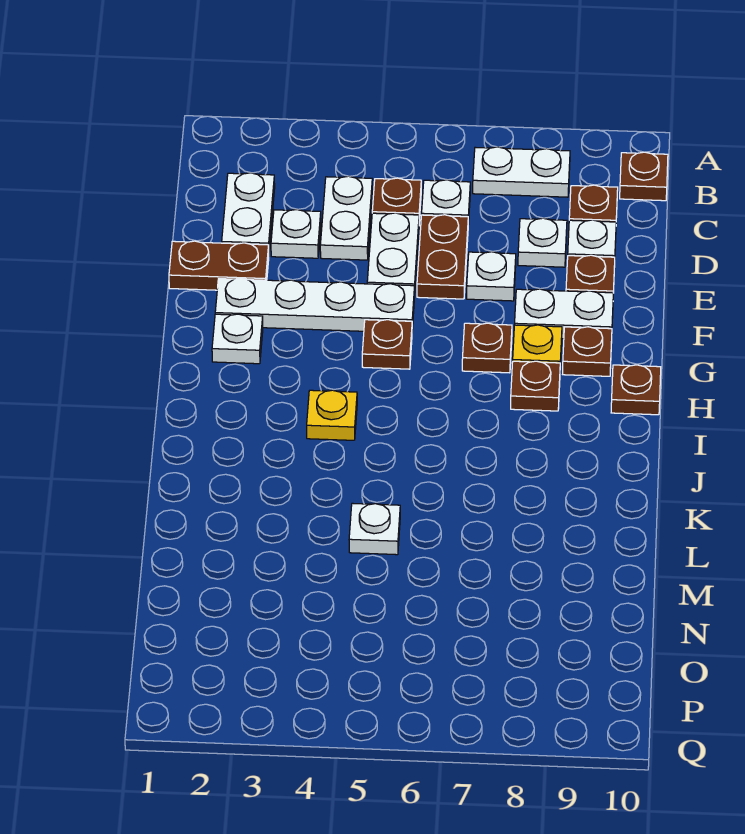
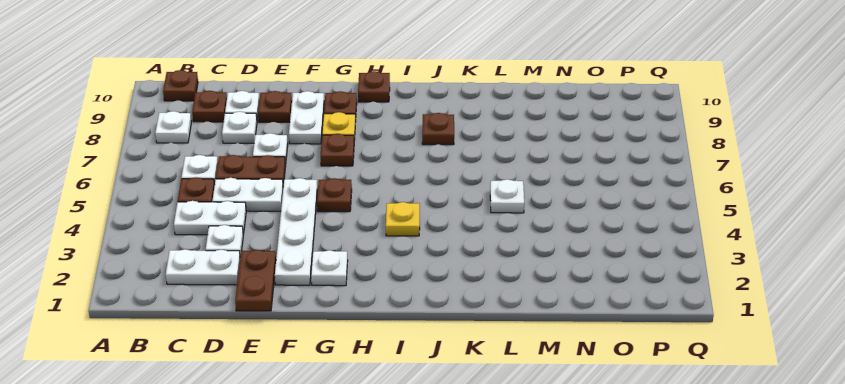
white 1x2 plate [473,147,570,197] -> white 1x1 plate [155,111,191,143]
brown 1x1 plate [511,361,560,411] -> brown 1x1 plate moved to [422,113,454,145]

